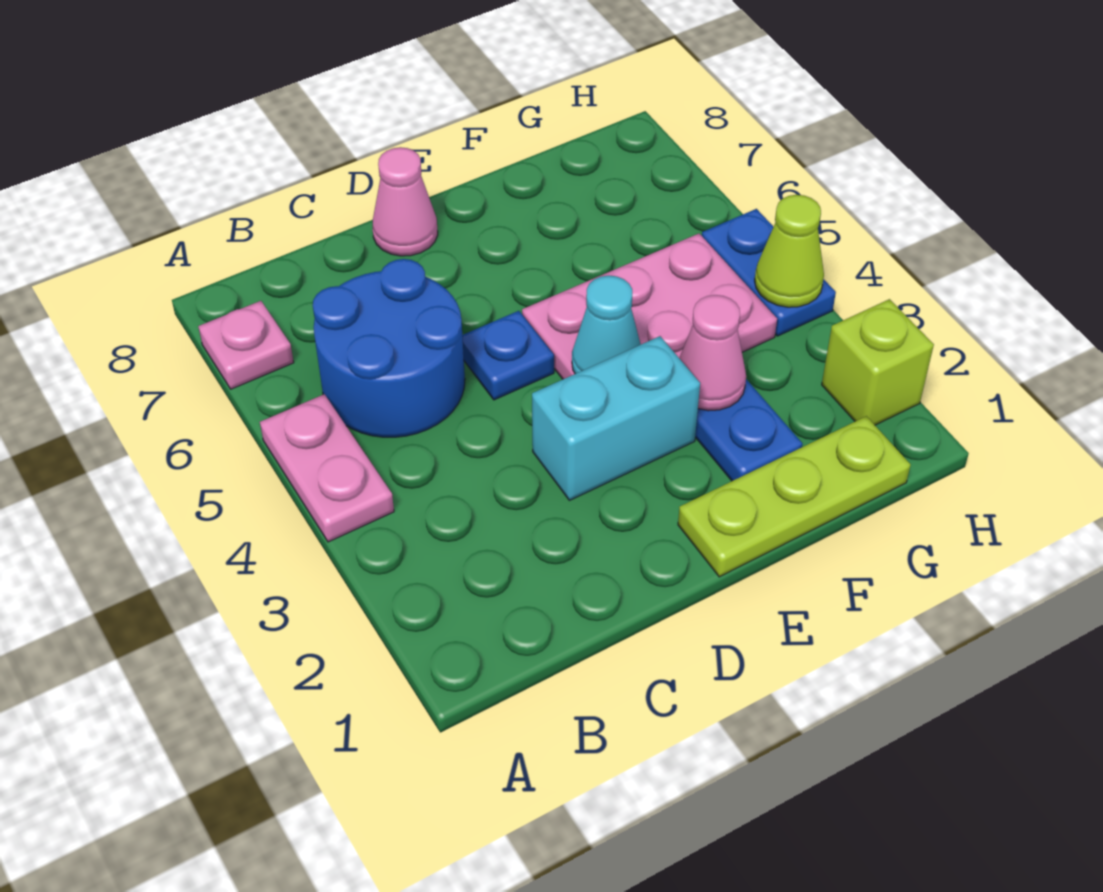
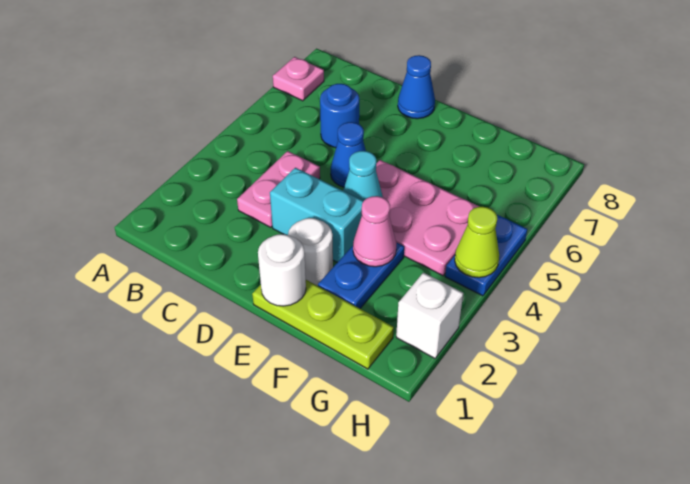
pink 1x2 plate [260,394,394,542] -> pink 1x2 plate moved to [237,151,320,227]
blue 2x2 round brick [313,259,465,437] -> blue 1x1 round brick [320,84,359,148]
blue 1x1 plate [462,311,554,400] -> blue 1x1 cone [331,122,366,187]
pink 1x1 cone [373,147,438,256] -> blue 1x1 cone [398,55,435,119]
none -> white 1x1 round brick [258,234,306,306]
none -> white 1x1 round brick [288,218,333,286]
lime 1x1 brick [822,299,934,425] -> white 1x1 brick [396,273,463,358]

